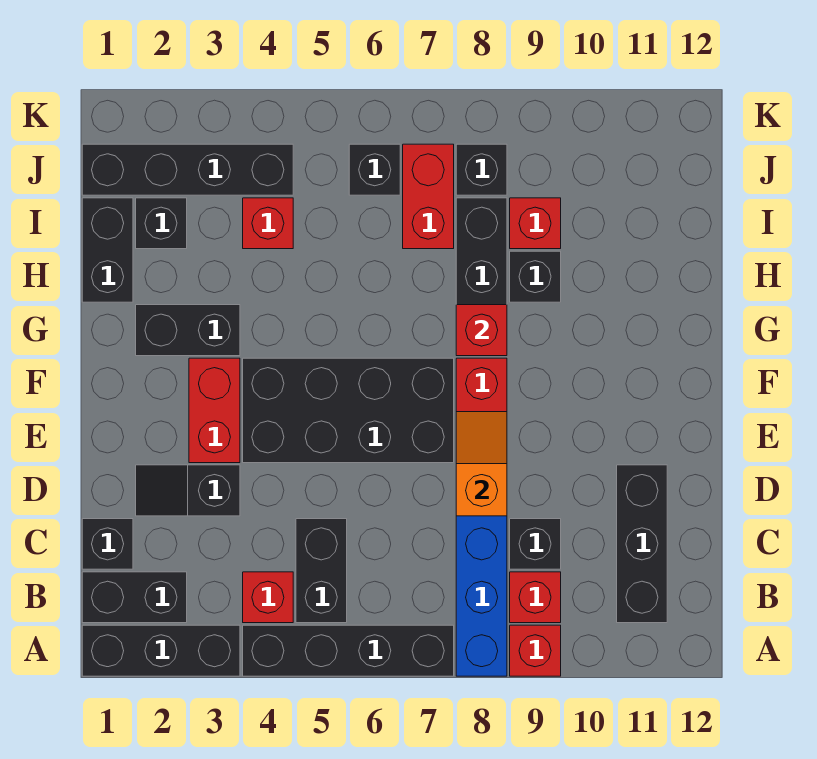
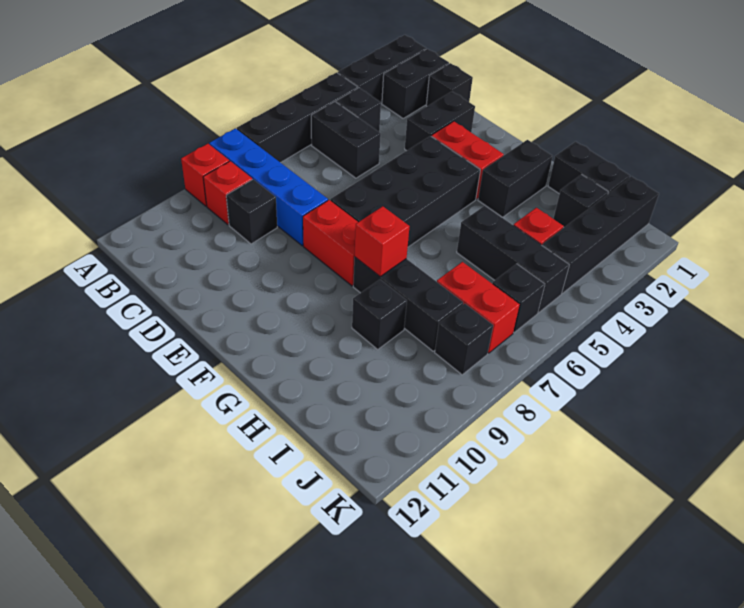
red 1x1 brick [243,572,293,623] -> black 1x1 brick [336,88,381,132]
black 1x3 brick [617,465,667,623] -> black 1x3 brick moved to [457,206,569,313]
black 1x2 slope [136,465,240,516] -> black 1x2 brick [405,92,475,151]
orange 1x2 slope [456,412,507,516] -> none
red 1x1 brick [510,198,561,249] -> none

